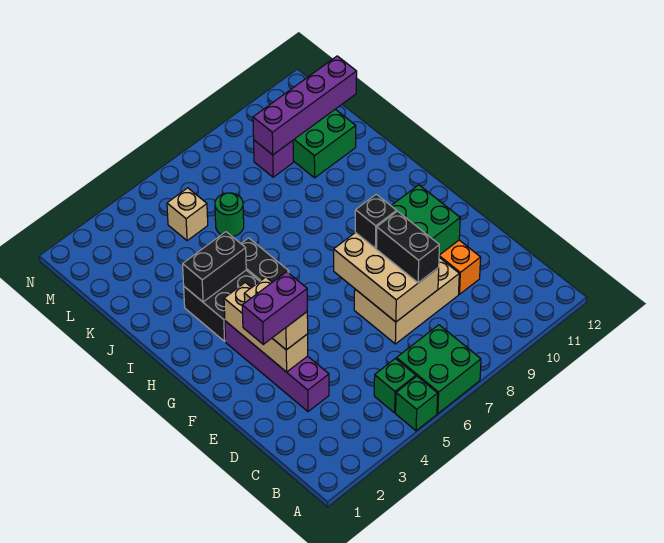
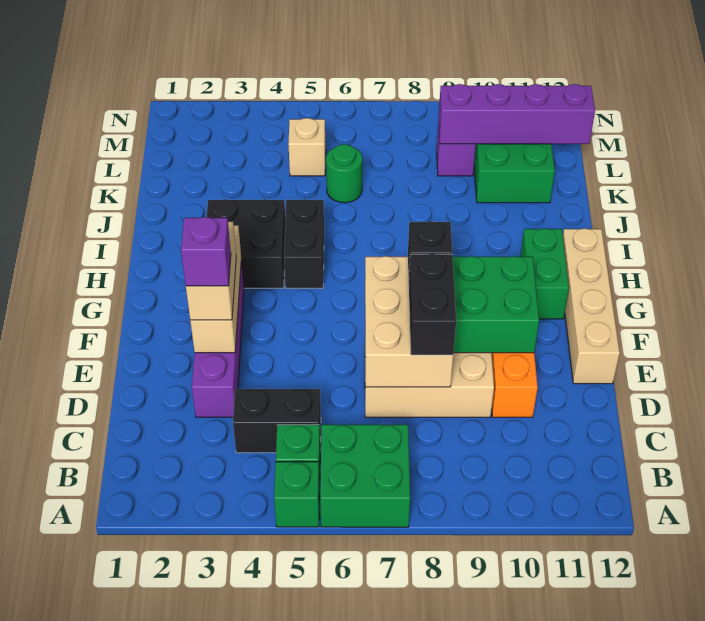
purple 1x2 brick [242,272,307,344] -> purple 1x1 brick [181,217,231,286]
none -> tan 1x4 brick [563,228,620,384]
none -> green 1x2 brick [520,228,569,319]
black 1x2 brick [183,232,246,302] -> black 1x2 brick moved to [233,389,321,453]

